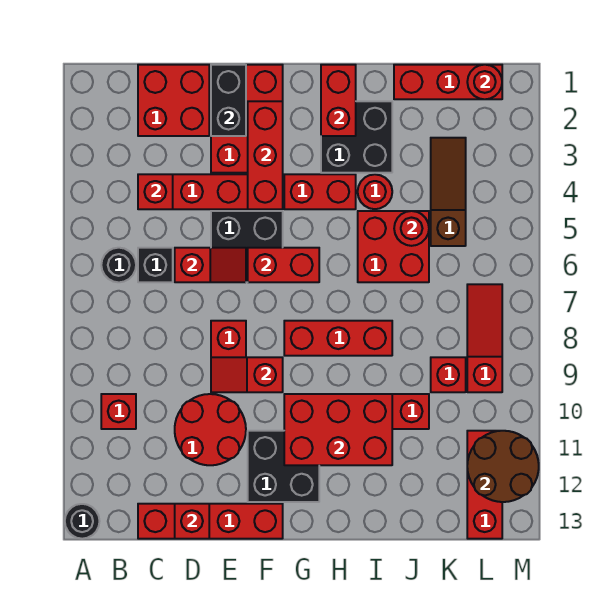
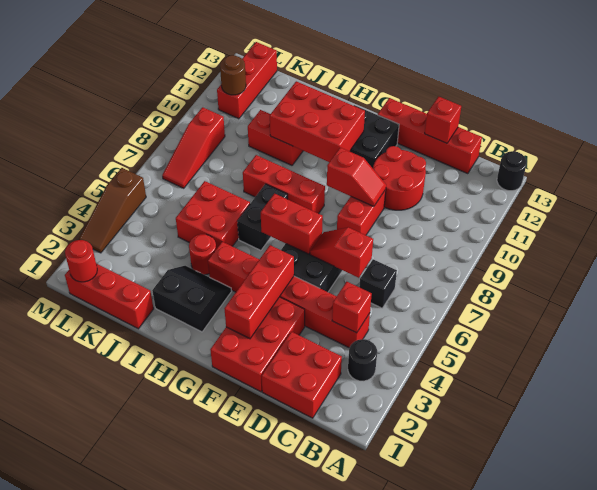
black 1x1 round brick [101,248,136,282] -> black 1x1 round brick moved to [348,339,377,381]
red 1x1 brick [101,394,136,429] -> none
black 1x2 brick [211,65,246,136] -> black 1x2 brick moved to [238,184,288,250]
red 1x2 brick [321,65,356,136] -> none
black 2x2 brick [321,101,392,173] -> black 2x2 slope [152,266,232,332]
red 1x1 round brick [394,211,429,246] -> none
brown 1x3 slope [431,138,466,246] -> brown 1x3 slope moved to [79,168,146,253]
red 1x1 brick [431,357,466,392] -> none
brown 2x2 round brick [467,431,539,502] -> brown 1x1 round brick [220,55,246,95]

